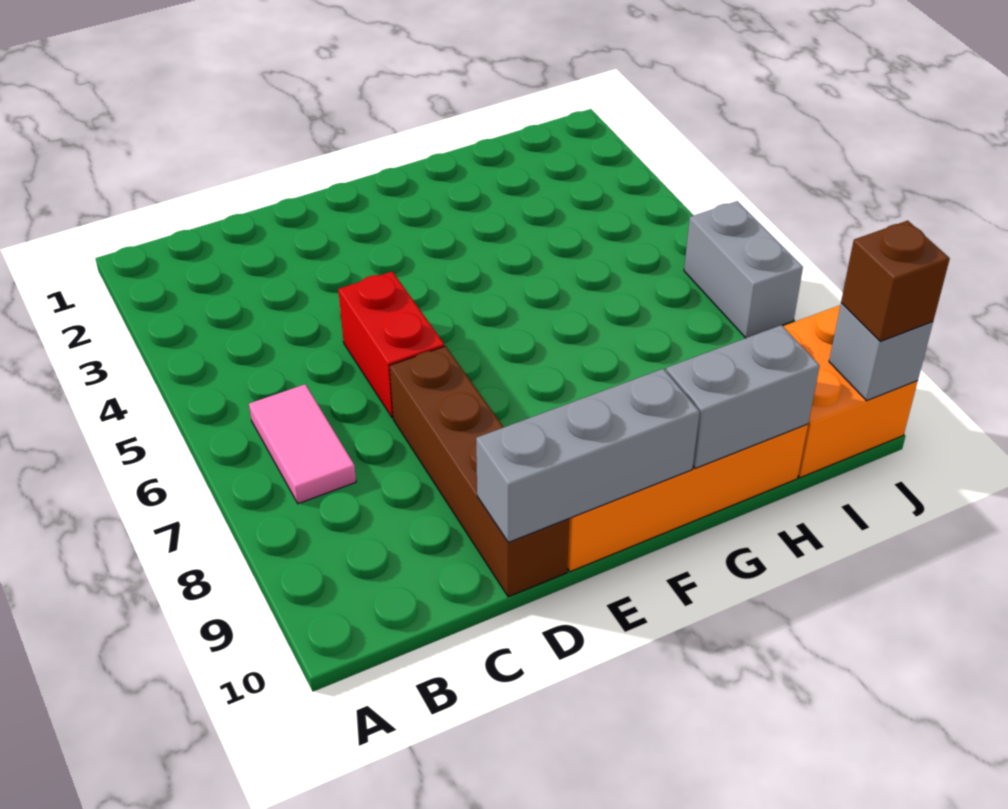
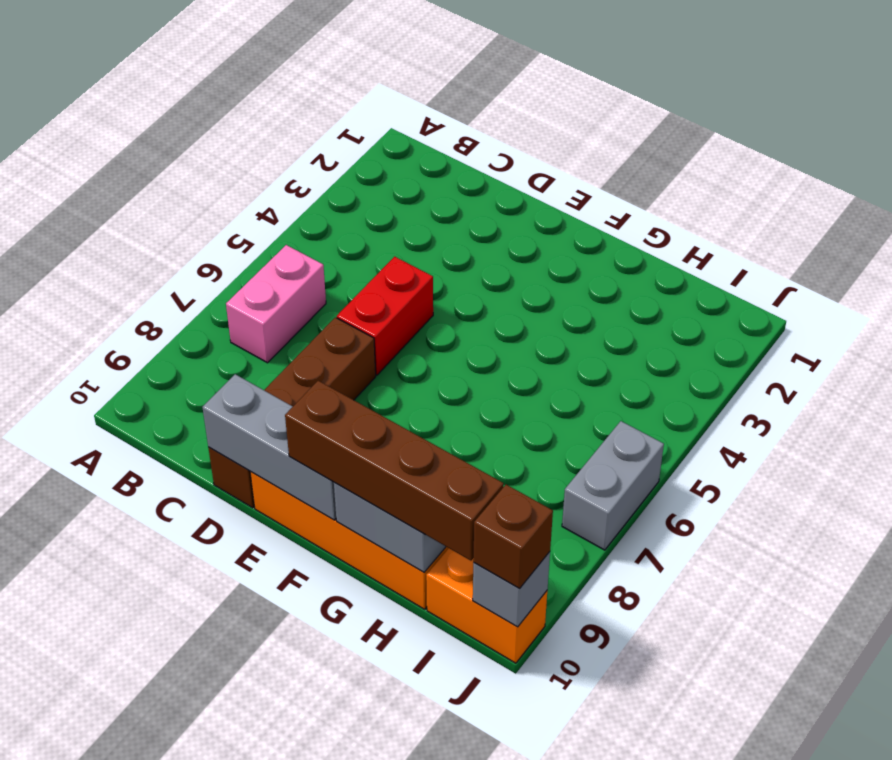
pink 1x2 tile [249,384,356,504] -> pink 1x2 brick [226,245,326,363]
none -> brown 1x4 brick [285,381,504,561]
orange 2x2 brick [783,305,918,478] -> orange 1x2 brick [426,548,547,663]

